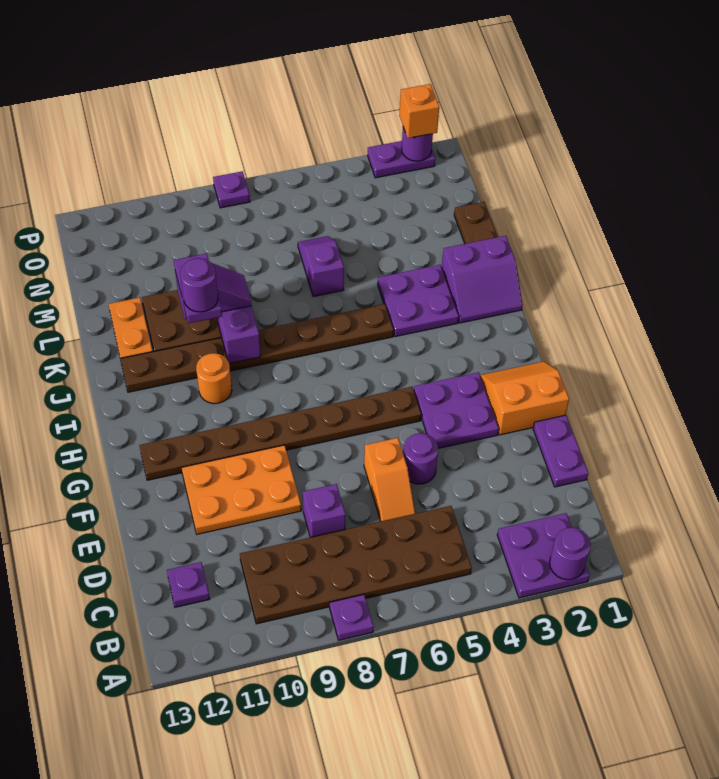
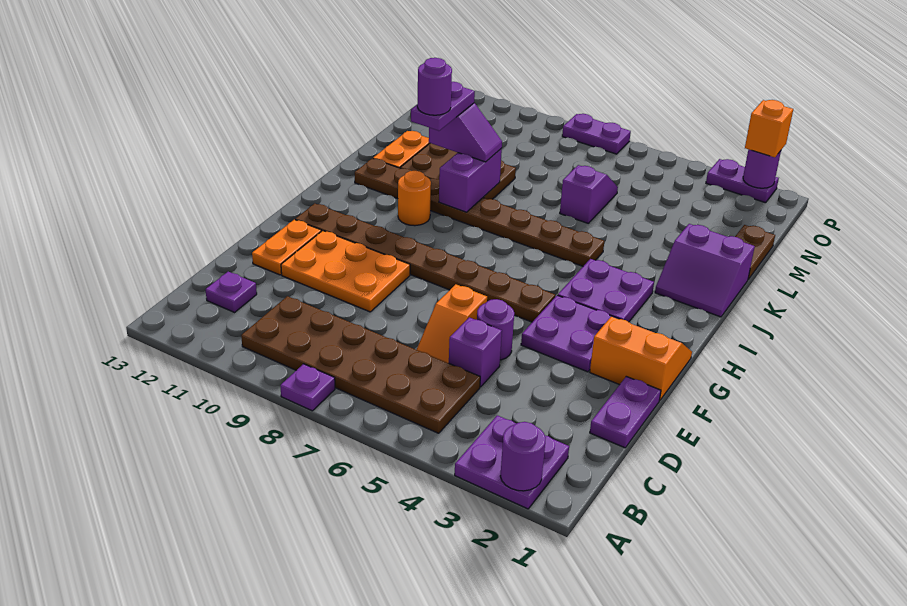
purple 1x1 brick [303,484,345,537] -> purple 1x1 brick moved to [449,317,502,387]
none -> orange 1x2 plate [252,220,321,275]
purple 2x2 plate [378,265,459,337] -> purple 2x2 plate moved to [558,259,654,322]
purple 1x1 plate [213,171,250,208] -> purple 1x2 plate [562,114,631,154]

